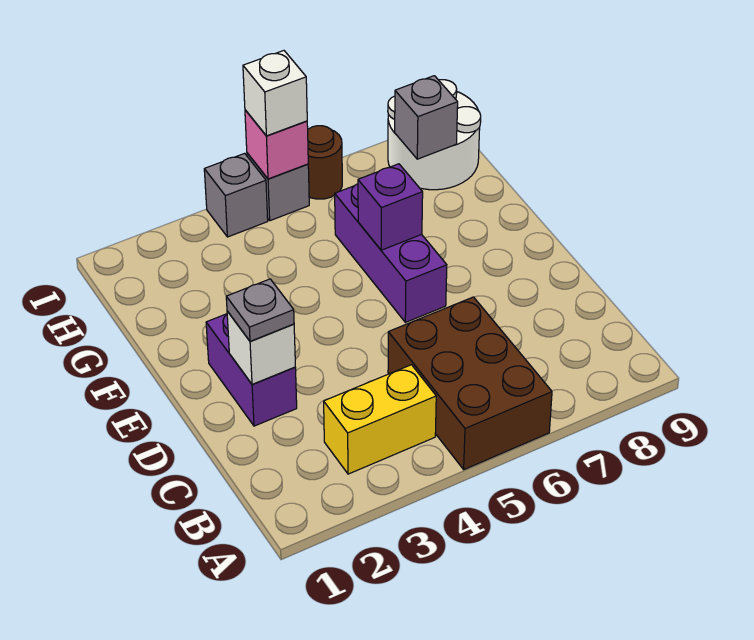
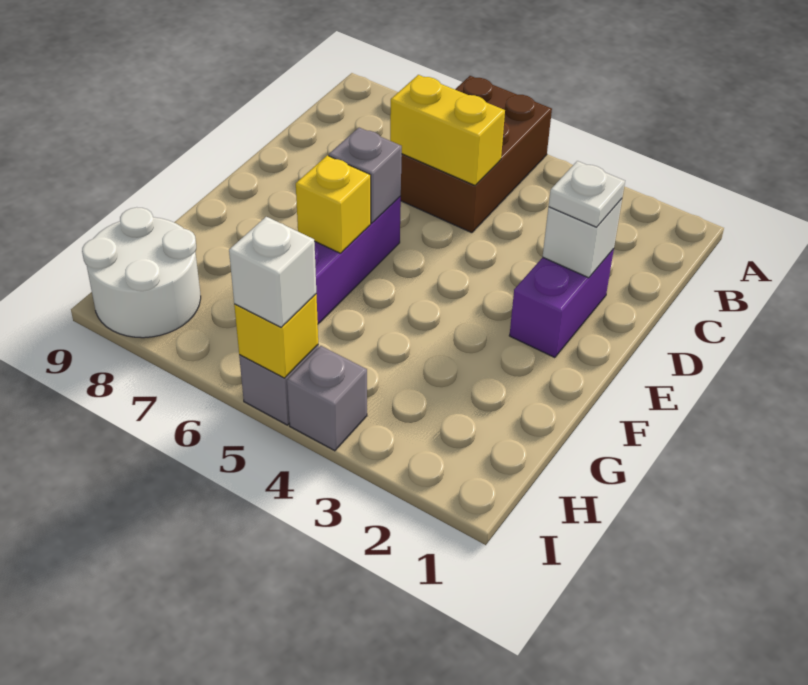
yellow 1x2 brick [324,365,436,474] -> yellow 1x2 brick moved to [390,75,505,185]
grey 1x1 plate [226,279,294,341] -> white 1x1 plate [549,161,625,227]
purple 1x1 brick [358,164,423,250] -> yellow 1x1 brick [296,155,371,253]
grey 1x1 brick [395,76,458,159] -> grey 1x1 brick moved to [329,128,402,223]
pink 1x1 brick [245,110,308,179] -> yellow 1x1 brick [234,294,318,378]
brown 1x1 round brick [308,126,342,199] -> none

